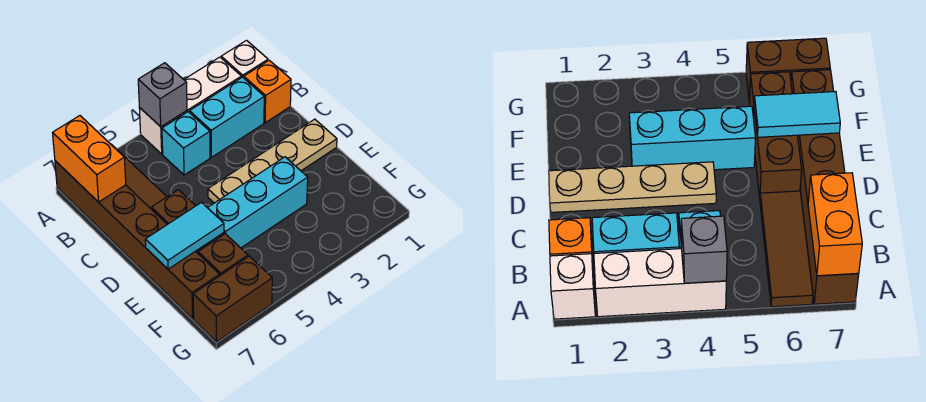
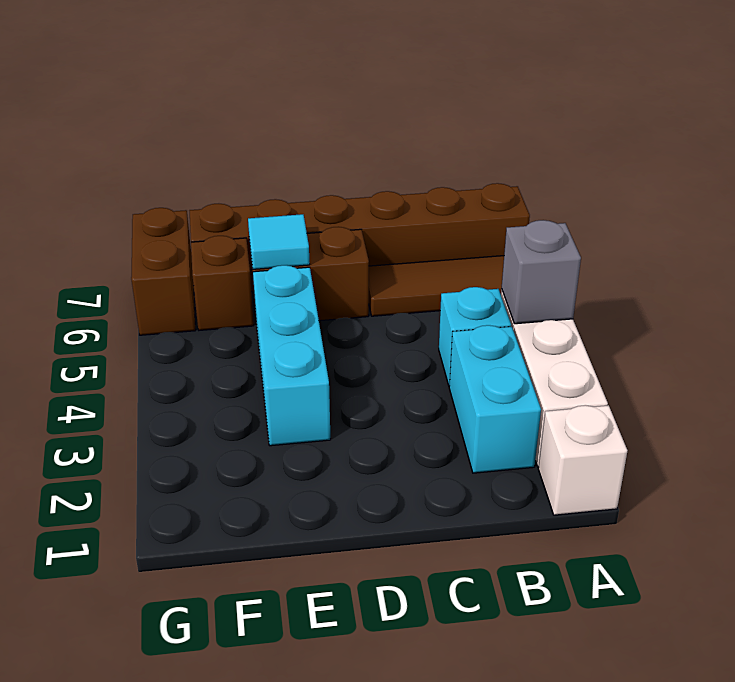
orange 1x2 brick [53,116,126,202] -> none
orange 1x1 brick [244,60,291,123] -> none
tan 1x4 plate [208,119,337,203] -> none
cyan 1x2 tile [145,202,224,269] -> cyan 1x1 tile [248,214,310,269]

